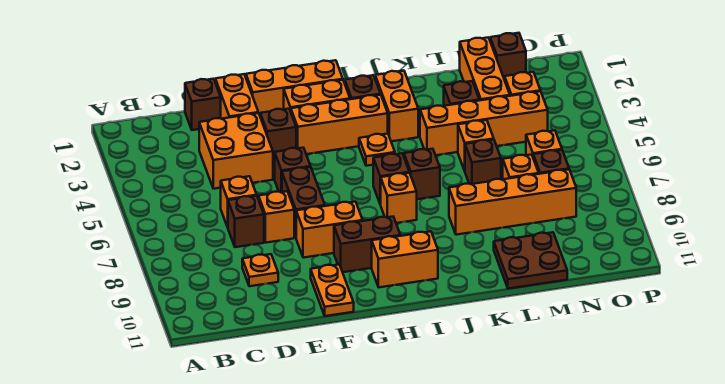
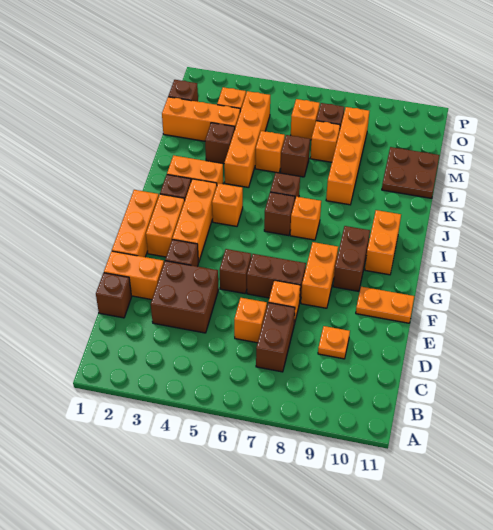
orange 2x2 brick [199,113,273,189] -> brown 2x2 brick [151,261,218,333]
brown 1x1 brick [228,196,264,247] -> brown 1x2 brick [256,303,295,372]
orange 1x1 plate [359,134,395,166] -> orange 1x1 brick [212,183,243,226]

